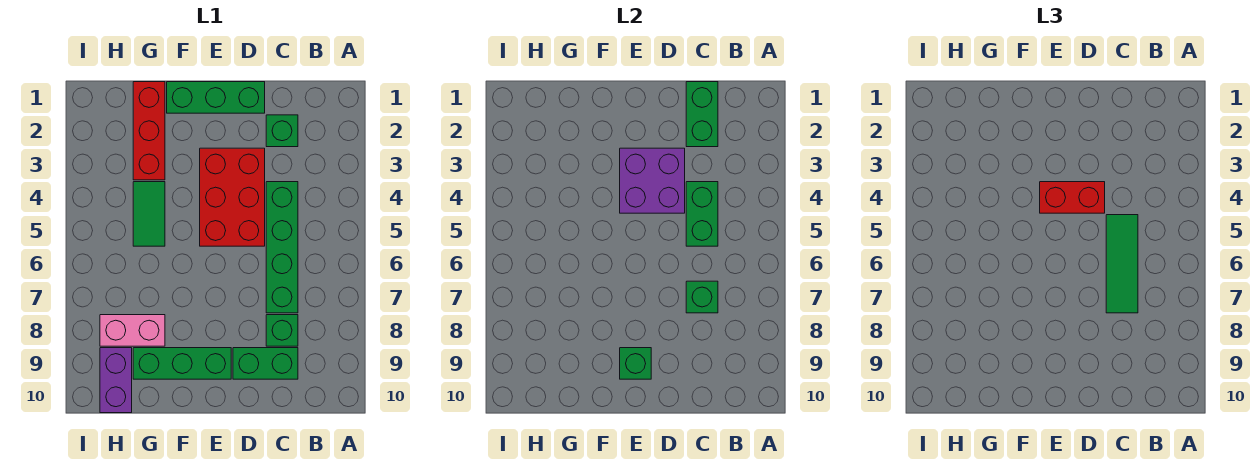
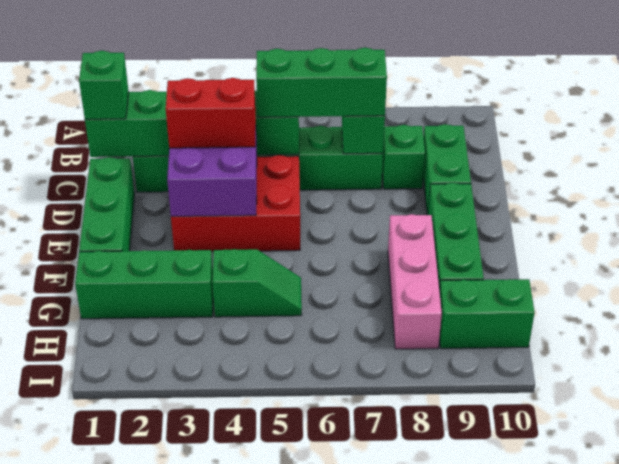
green 1x3 tile [1106,215,1138,313] -> green 1x3 brick [256,48,387,117]
red 1x2 brick [1040,182,1105,213] -> red 1x2 brick turned to [166,78,256,148]
green 1x1 brick [620,348,651,379] -> green 1x1 brick moved to [79,51,129,119]
red 1x3 brick [133,82,165,180] -> green 1x3 brick [75,250,213,319]
green 1x2 tile [133,182,165,246] -> green 1x2 slope [212,249,302,317]
pink 1x2 brick [100,315,165,346] -> pink 1x3 brick [388,214,442,349]
purple 1x2 brick [100,348,132,413] -> green 1x2 brick [439,279,535,348]

